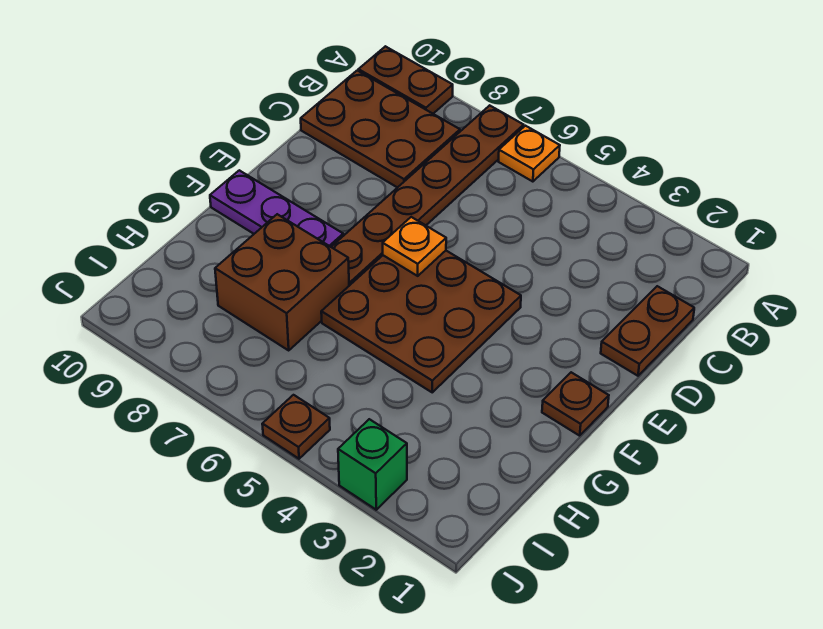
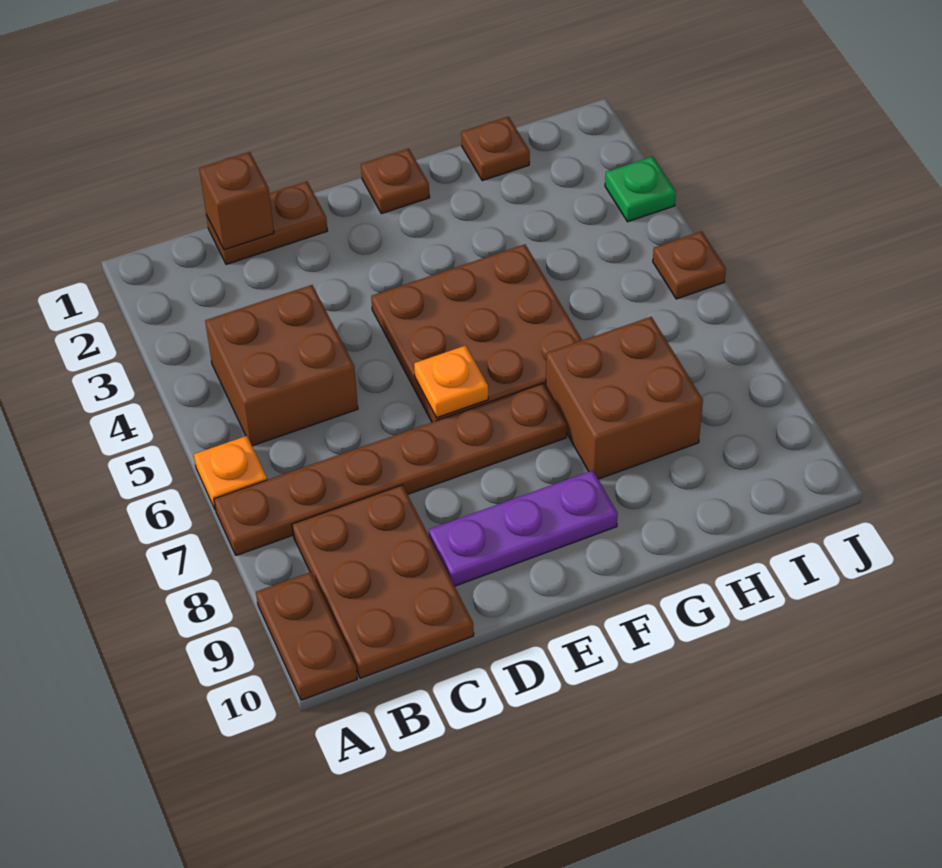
none -> brown 2x2 brick [205,285,358,446]
none -> brown 1x1 brick [199,152,274,250]
purple 1x3 plate [210,170,343,247] -> purple 1x3 plate turned to [429,470,618,586]
none -> brown 1x1 plate [461,117,530,181]
green 1x1 brick [338,419,407,510] -> green 1x1 plate [605,156,676,222]

